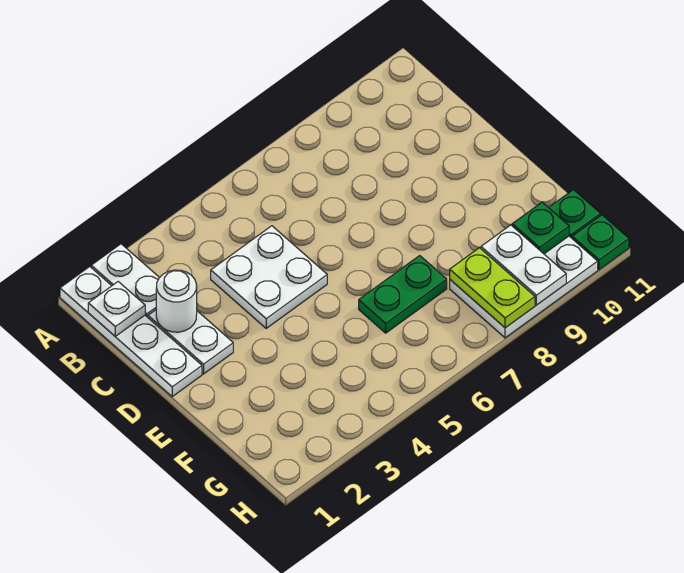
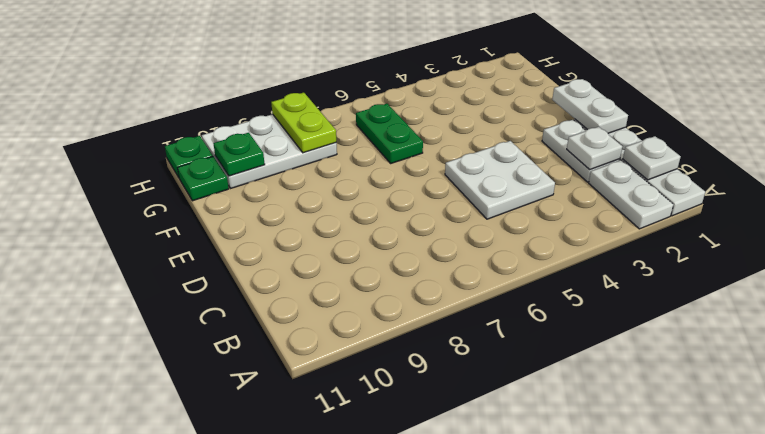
white 1x1 round brick [156,270,197,332] -> white 1x1 plate [567,127,622,170]
green 1x2 plate [359,256,447,333] -> green 1x2 plate turned to [356,104,423,163]
white 1x2 plate [481,225,566,305] -> white 1x2 plate moved to [552,79,628,133]

